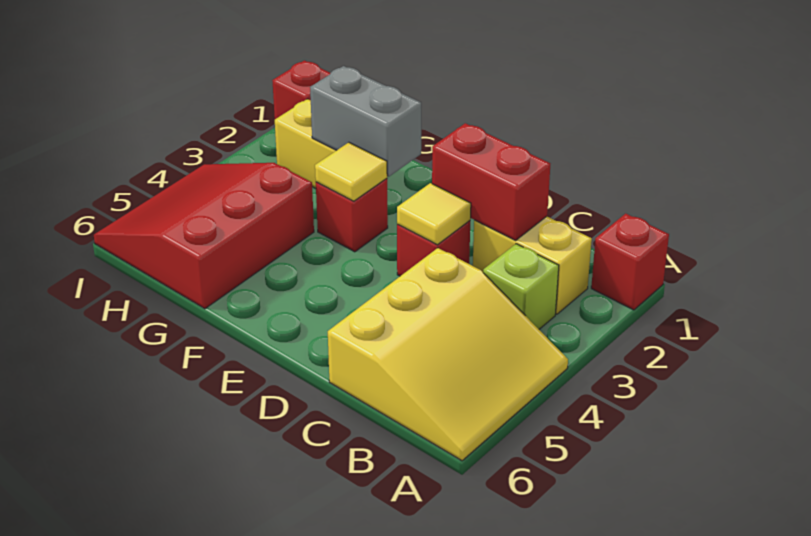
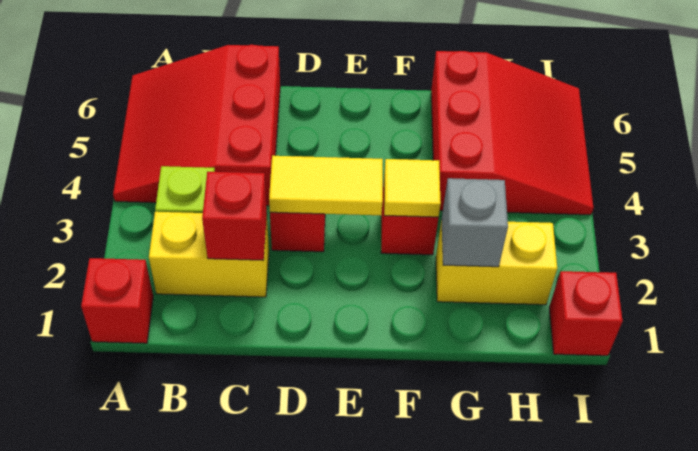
yellow 3x3 slope [328,248,568,461] -> red 3x3 slope [113,45,280,206]
red 1x2 brick [432,123,550,240] -> red 1x1 brick [202,172,267,260]
yellow 1x1 tile [397,183,471,245] -> yellow 1x2 tile [269,156,383,215]
grey 1x2 brick [310,66,421,177] -> grey 1x1 brick [441,178,508,267]

